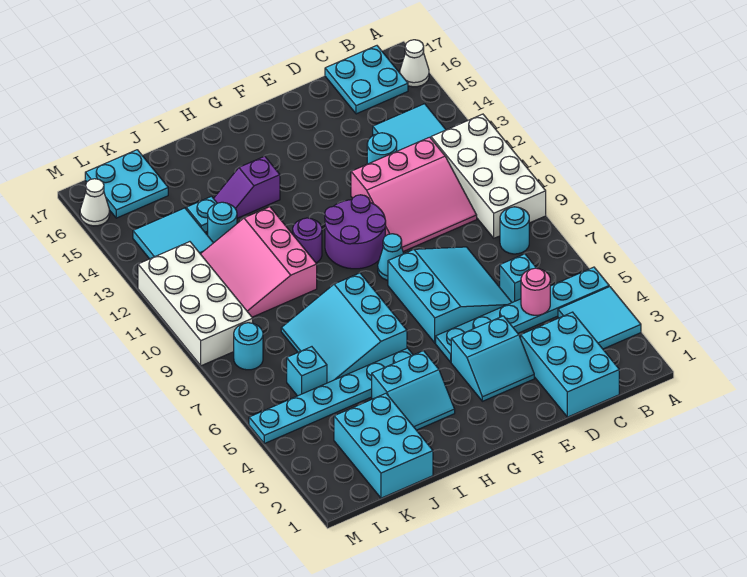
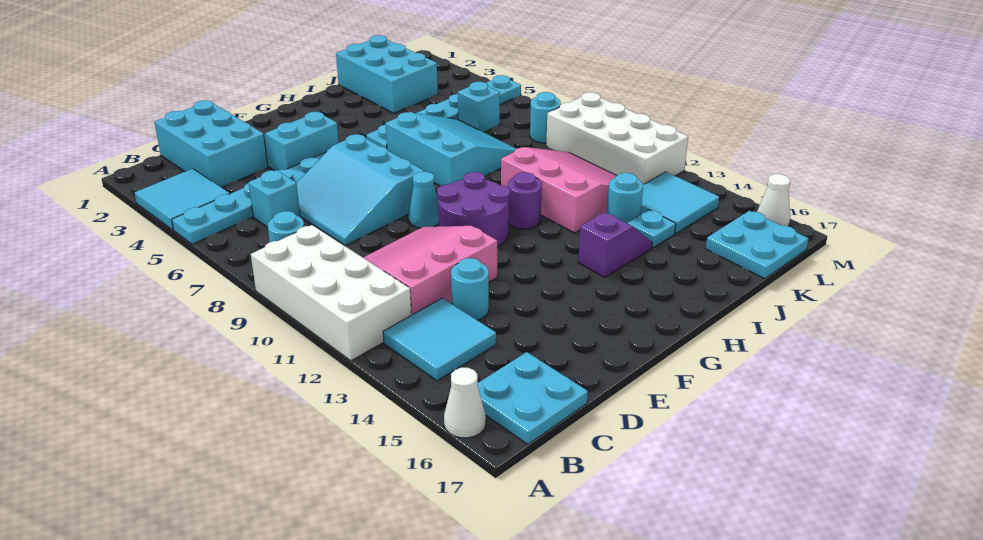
pink 1x1 round brick [521,268,550,315] -> none
cyan 2x2 slope [372,351,455,430] -> none

